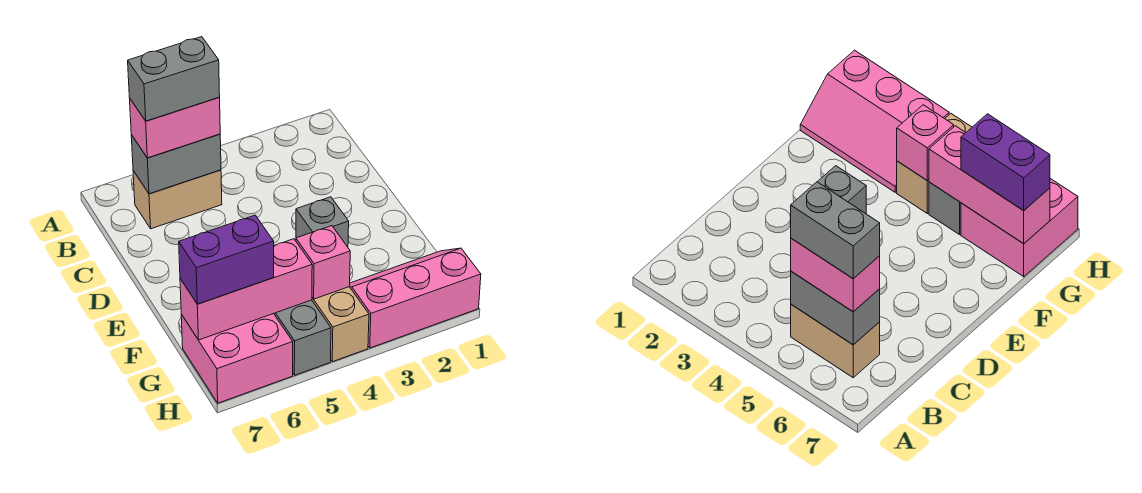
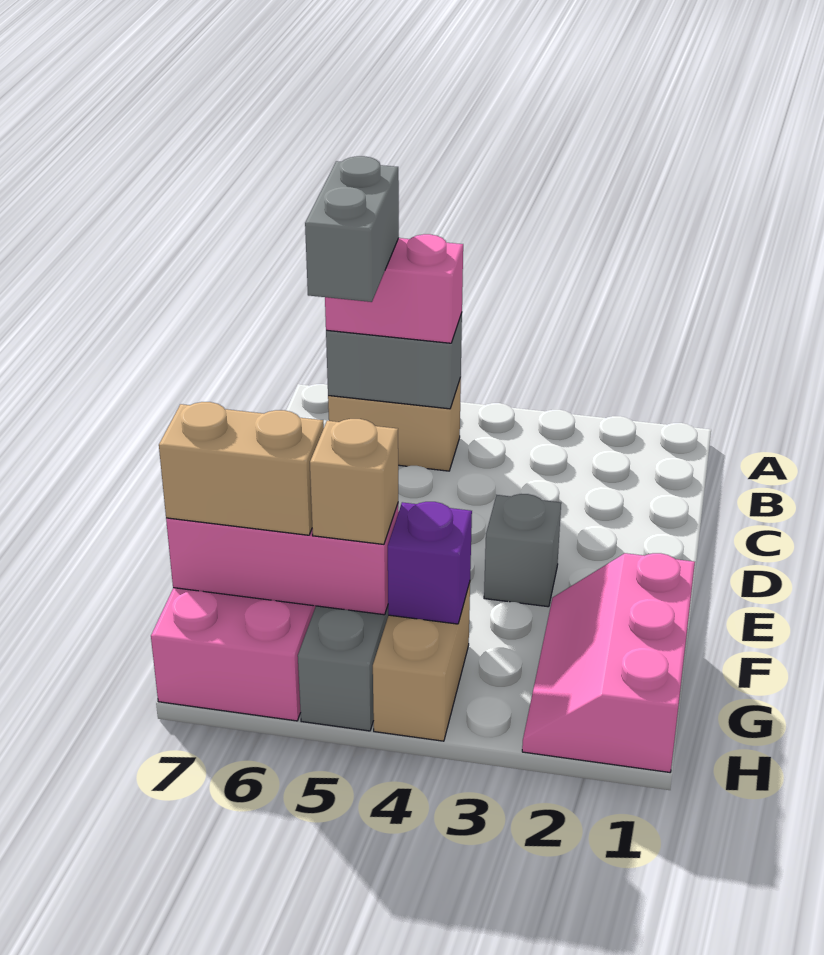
grey 1x2 brick [128,37,220,121] -> grey 1x2 brick turned to [305,156,399,302]
pink 2x3 slope [350,248,481,348] -> pink 2x3 slope turned to [522,553,695,772]
pink 1x1 brick [296,226,350,299] -> purple 1x1 brick [388,502,472,624]
none -> tan 1x1 brick [310,419,398,544]
purple 1x2 brick [179,215,274,304] -> tan 1x2 brick [159,402,324,535]

